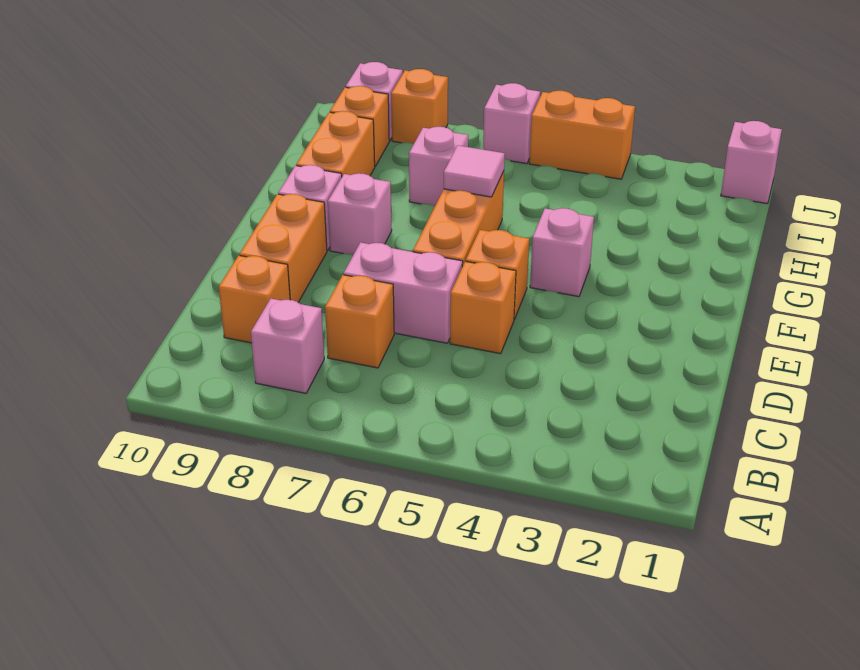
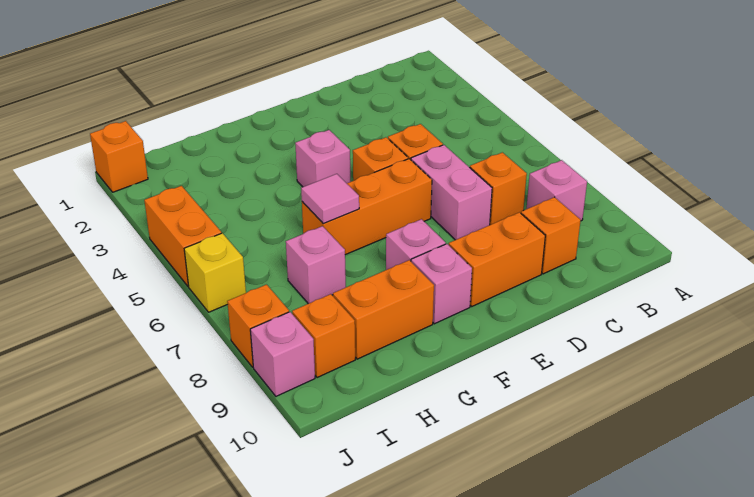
pink 1x1 brick [721,121,782,204] -> orange 1x1 brick [90,121,148,192]
pink 1x1 brick [483,83,540,164] -> yellow 1x1 brick [184,233,246,312]

